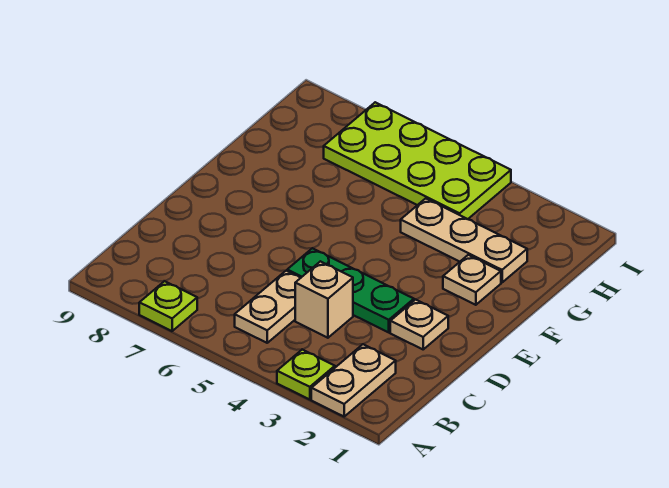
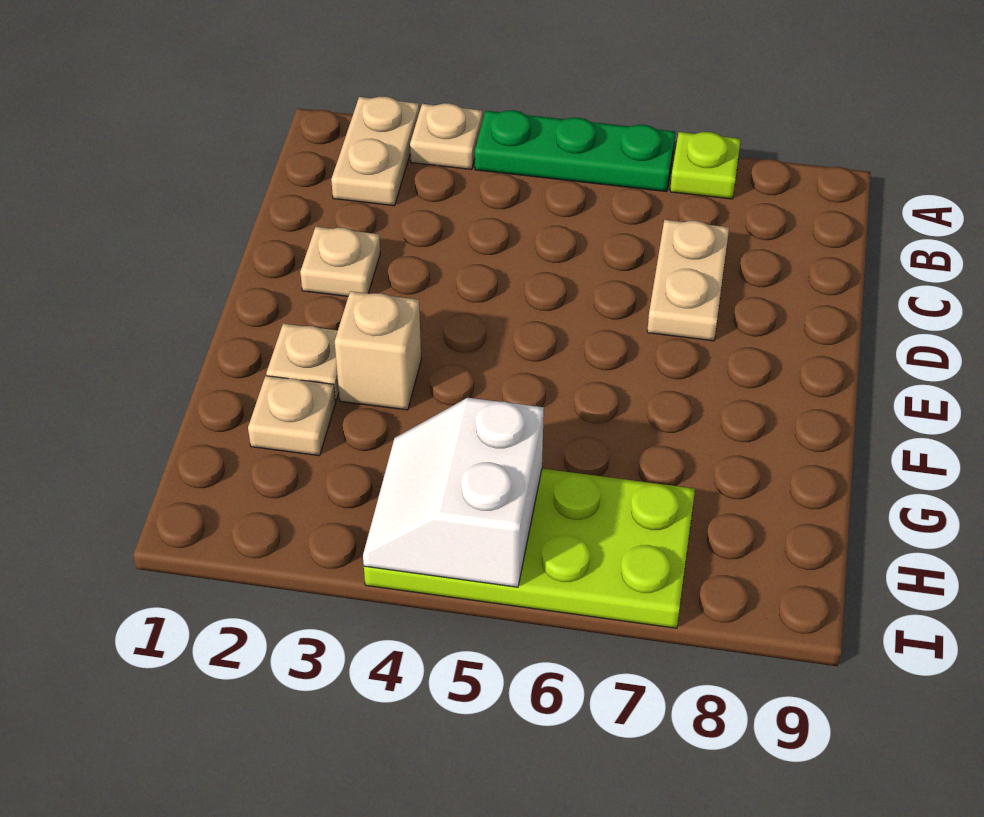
lime 1x1 plate [277,349,335,400] -> tan 1x1 plate [410,103,482,170]
tan 1x2 plate [235,271,300,343] -> tan 1x2 plate moved to [647,220,729,341]
tan 1x1 brick [295,261,353,338] -> tan 1x1 brick moved to [335,291,421,410]
green 1x3 plate [287,248,414,332] -> green 1x3 plate moved to [475,110,675,192]
tan 1x3 plate [401,198,527,282] -> tan 1x1 plate [248,376,336,456]
none -> white 2x2 slope [363,398,544,587]

